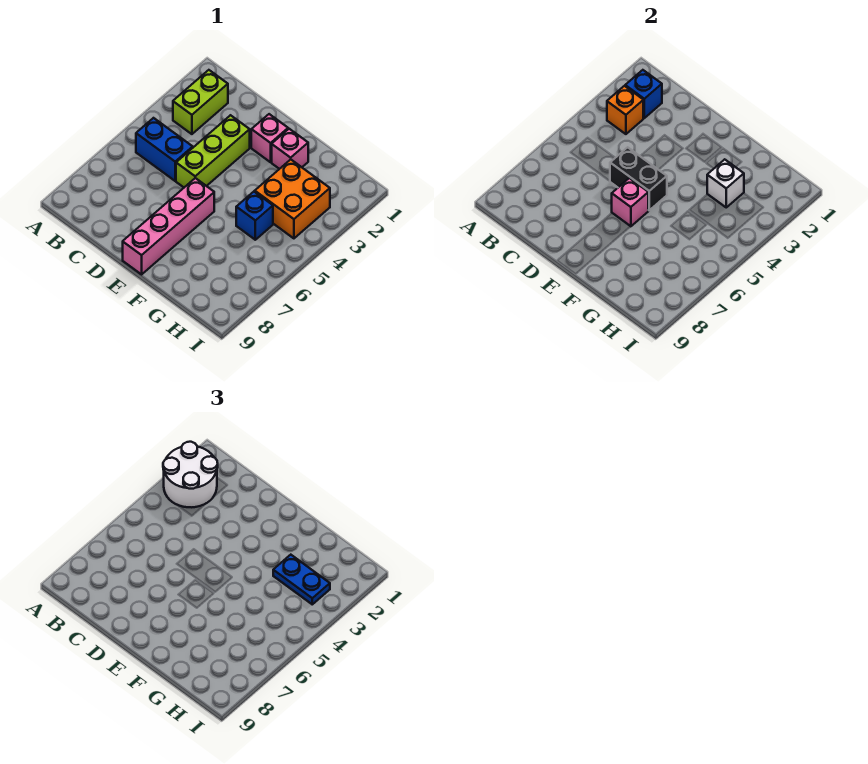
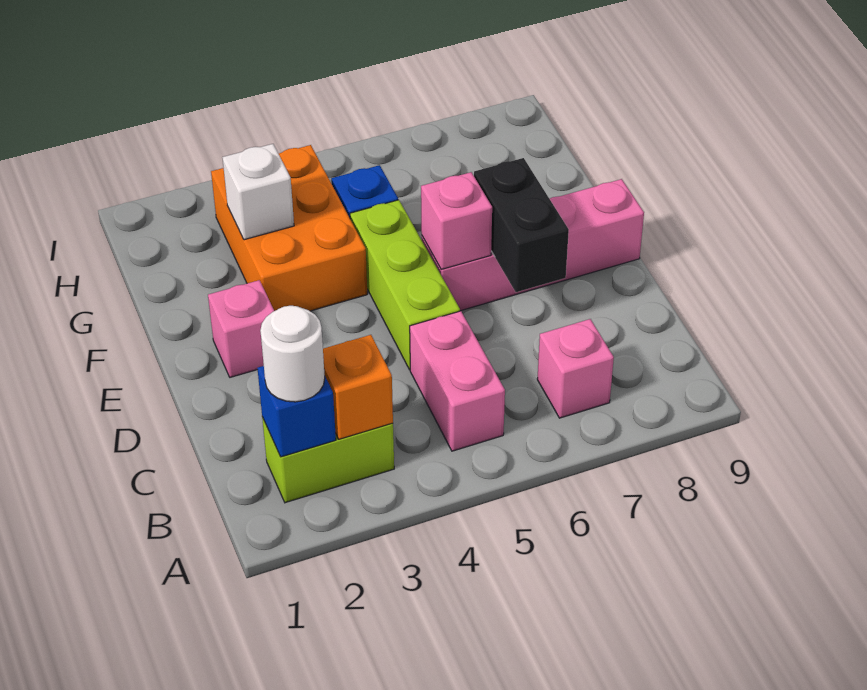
white 2x2 round brick [163,442,218,507] -> white 1x1 round brick [260,306,325,402]
blue 1x2 brick [136,118,193,181] -> pink 1x2 brick [410,311,505,451]
lime 1x3 brick [176,115,250,187] -> lime 1x3 brick turned to [350,200,460,370]
black 1x2 brick [610,147,667,210] -> black 1x2 brick moved to [474,158,569,292]
pink 1x1 brick [272,129,308,169] -> pink 1x1 brick moved to [537,319,614,418]
orange 2x2 brick [255,159,330,238] -> orange 2x3 brick [211,145,367,311]
blue 1x2 plate [273,555,330,604] -> none

